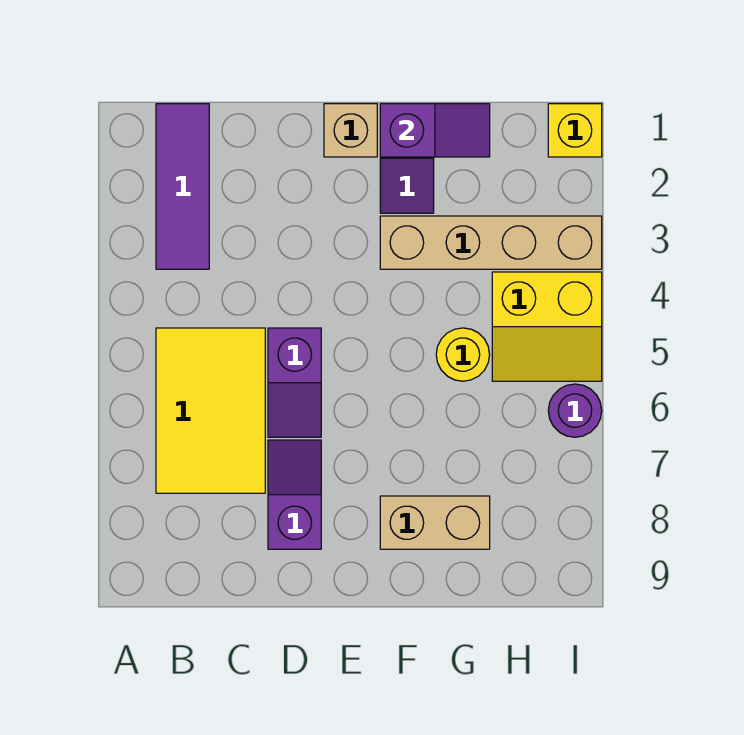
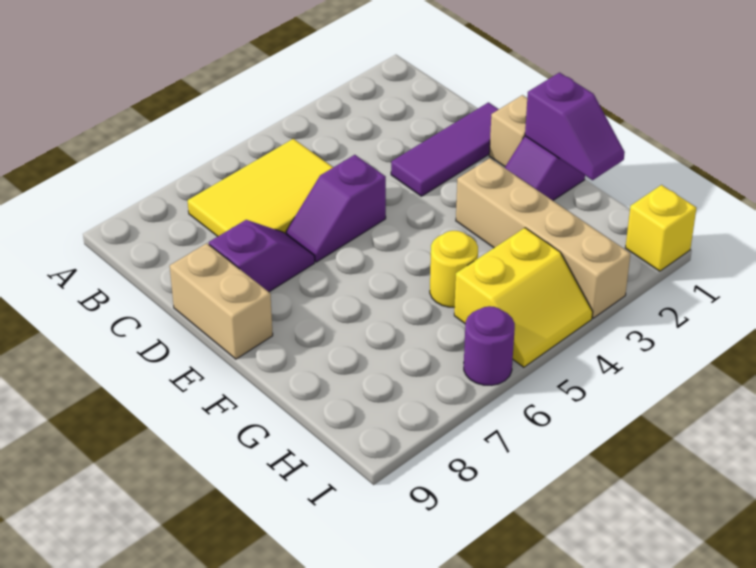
purple 1x3 tile [156,104,209,269] -> purple 1x3 tile moved to [391,102,499,196]
tan 1x2 brick [380,496,490,549] -> tan 1x2 brick moved to [170,243,273,359]
yellow 2x2 slope [492,272,602,381] -> yellow 2x2 slope turned to [454,228,593,367]

